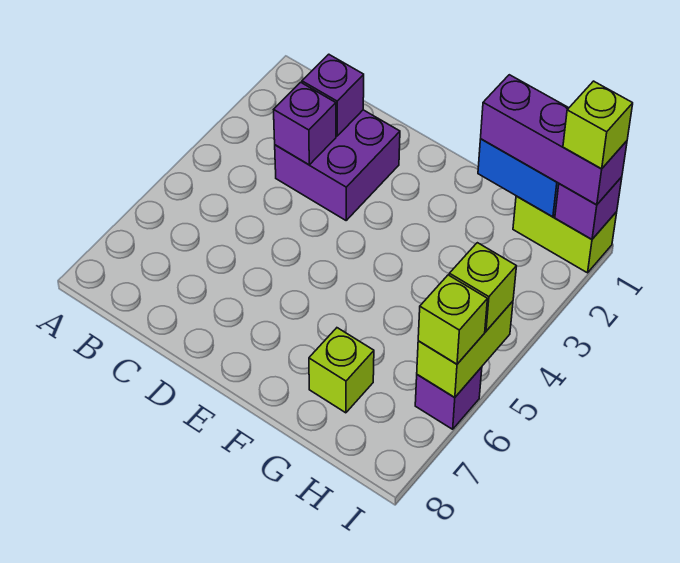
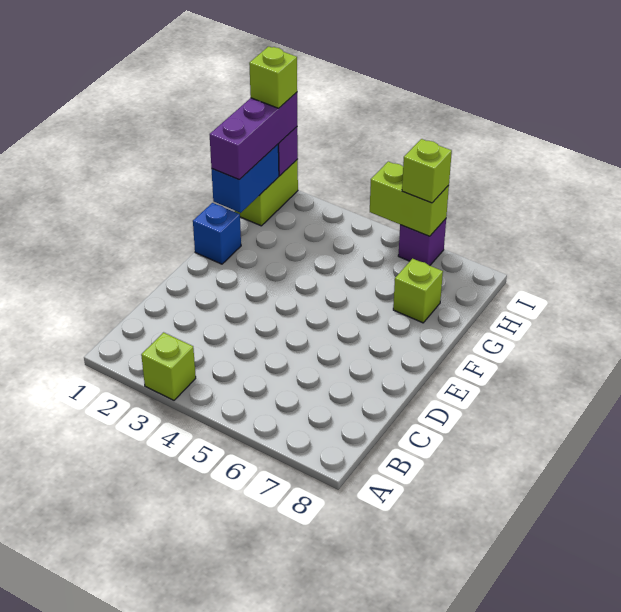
purple 2x2 brick [275,110,400,220] -> none
purple 1x1 brick [302,54,364,136] -> none
purple 1x1 brick [274,82,336,165] -> none
none -> blue 1x1 brick [193,203,241,264]
lime 1x1 brick [449,243,516,331] -> lime 1x1 brick moved to [141,332,196,400]

